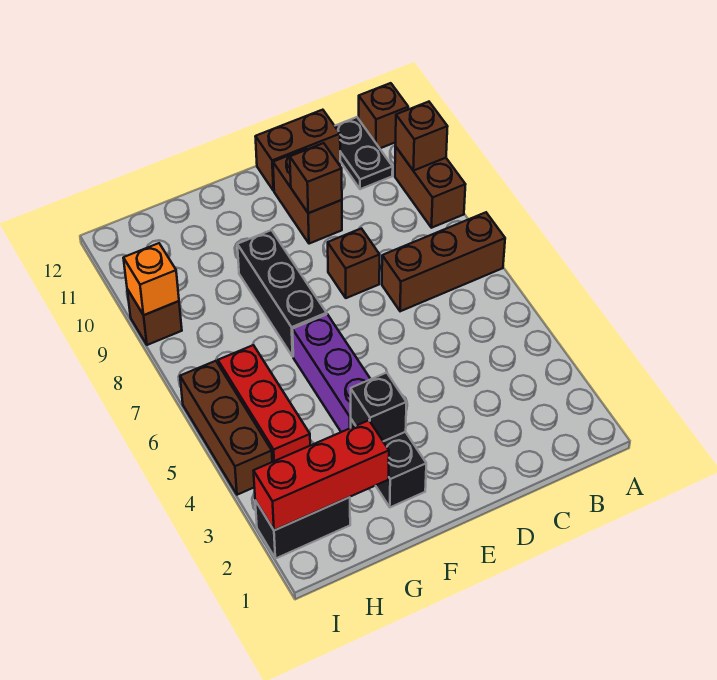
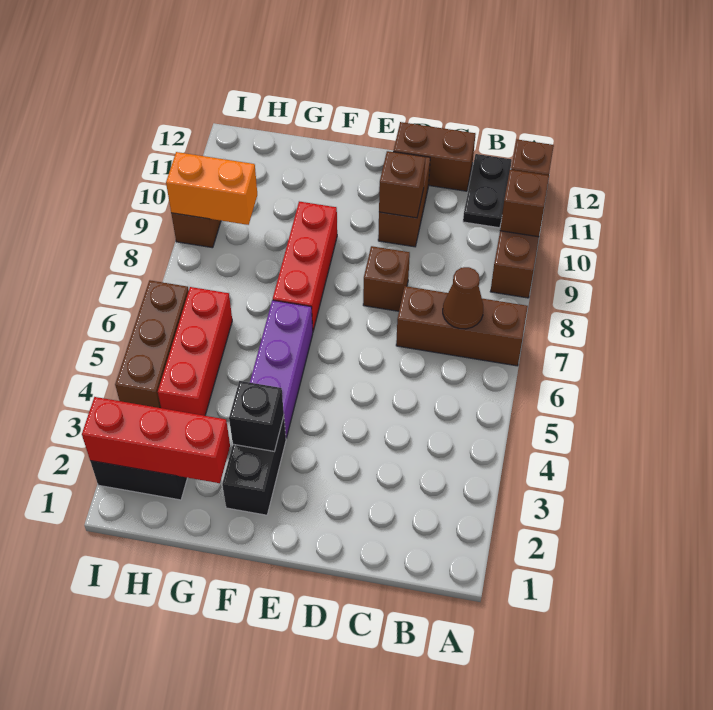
none -> brown 1x1 cone [443,267,483,329]
black 1x3 brick [237,230,327,356] -> red 1x3 brick [273,202,337,331]
orange 1x1 brick [123,243,179,315] -> orange 1x2 brick [166,152,257,225]

